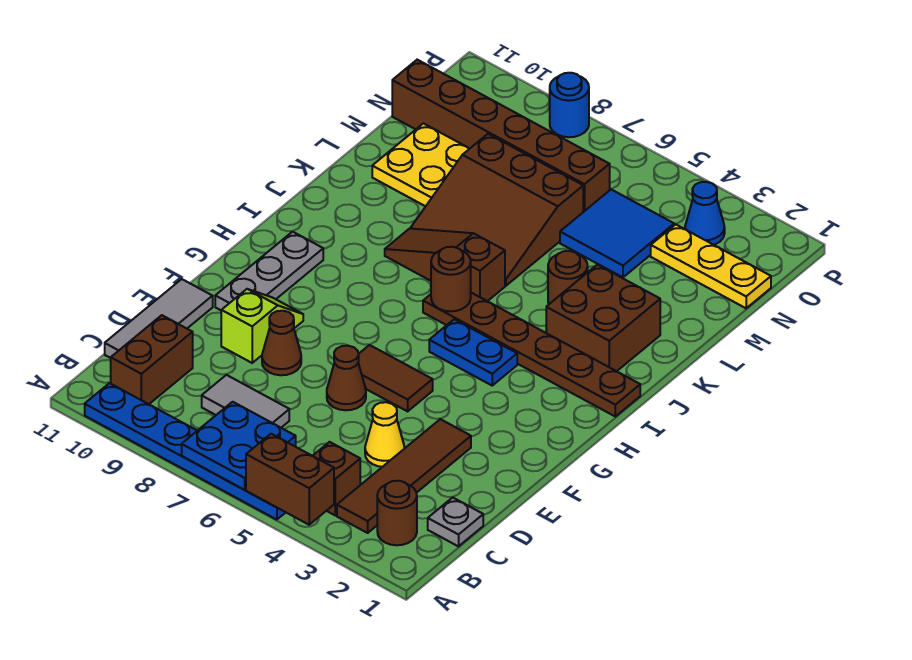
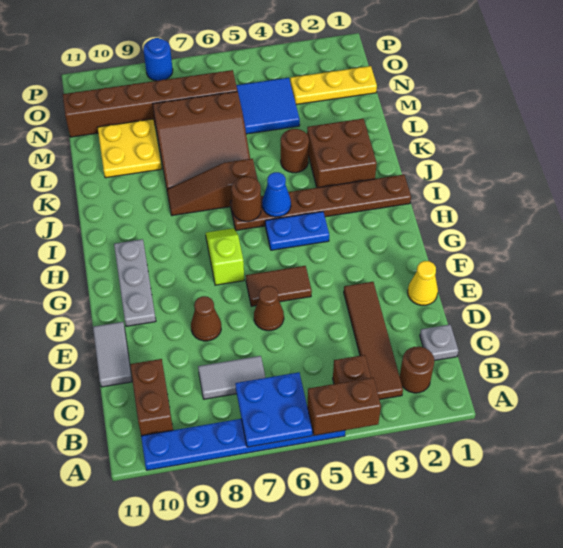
grey 1x3 tile [105,279,213,358] -> grey 1x2 tile [93,322,132,387]
yellow 1x1 cone [365,402,405,467] -> yellow 1x1 cone moved to [408,261,438,305]
lime 1x2 slope [221,289,303,363] -> lime 1x2 slope moved to [206,228,244,285]
blue 1x1 cone [685,182,725,245] -> blue 1x1 cone moved to [262,172,291,217]

